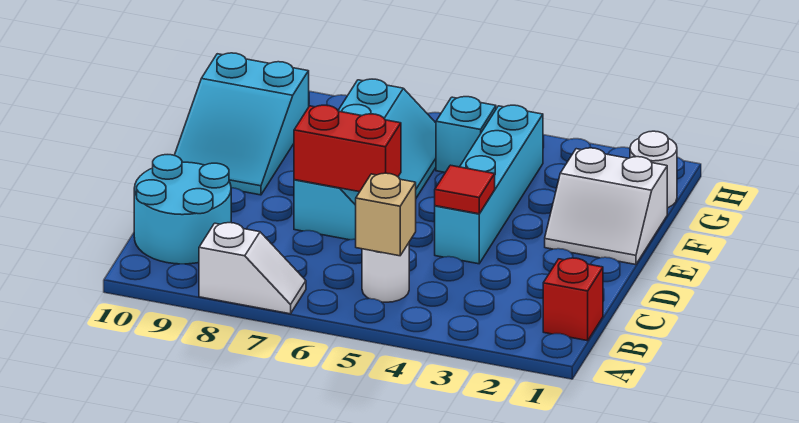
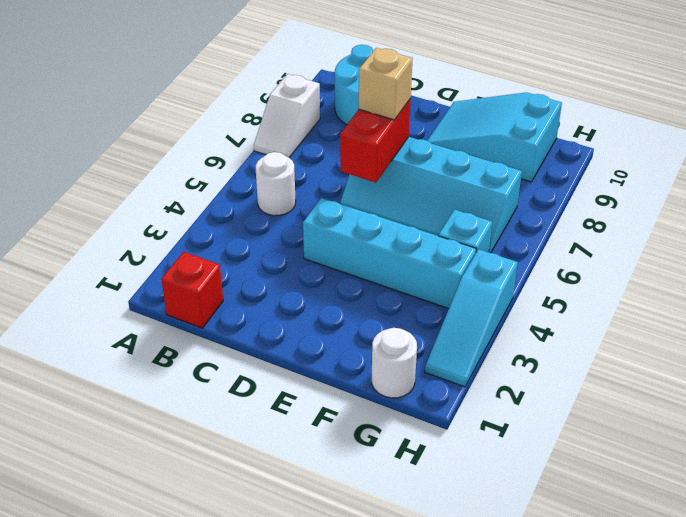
tan 1x1 brick [356,173,416,256] -> tan 1x1 brick moved to [359,48,413,120]
red 1x1 tile [435,165,495,214] -> none
white 2x2 slope [545,148,667,265] -> none
none -> cyan 1x3 slope [425,249,518,387]

